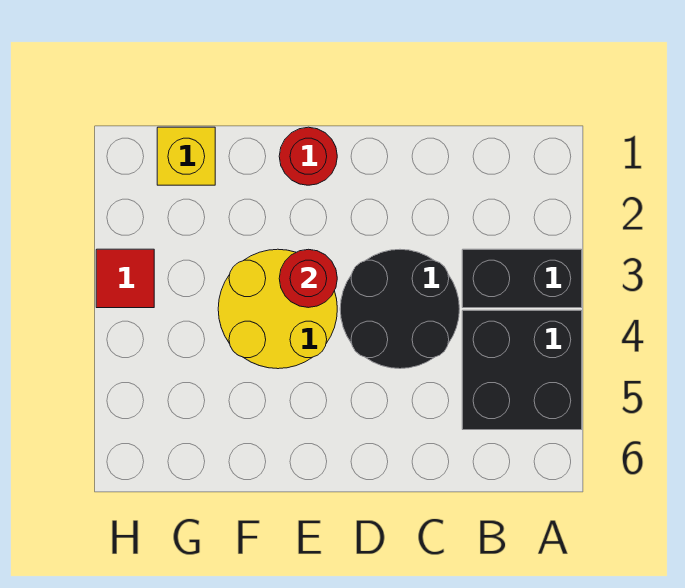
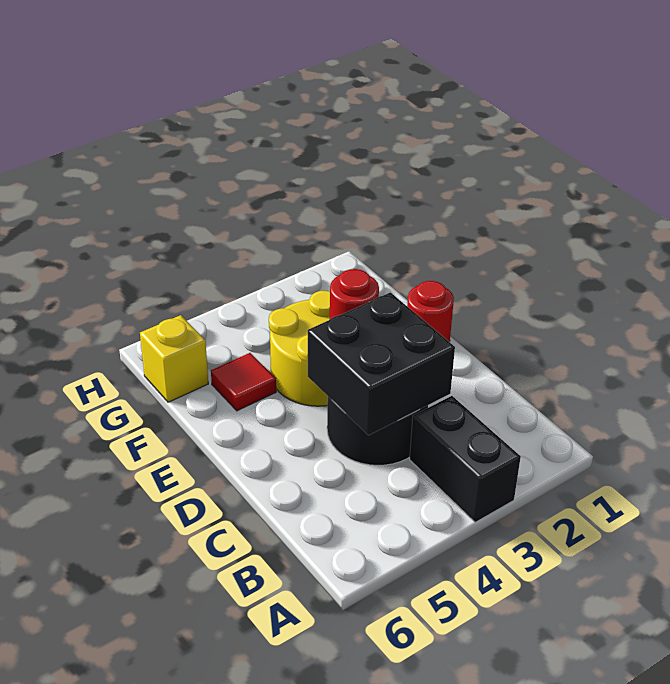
black 2x2 brick [462,310,582,430] -> black 2x2 brick moved to [308,292,455,435]
yellow 1x1 brick [157,127,215,185] -> yellow 1x1 brick moved to [140,315,208,402]
red 1x1 tile [96,249,154,308] -> red 1x1 tile moved to [211,353,276,411]

